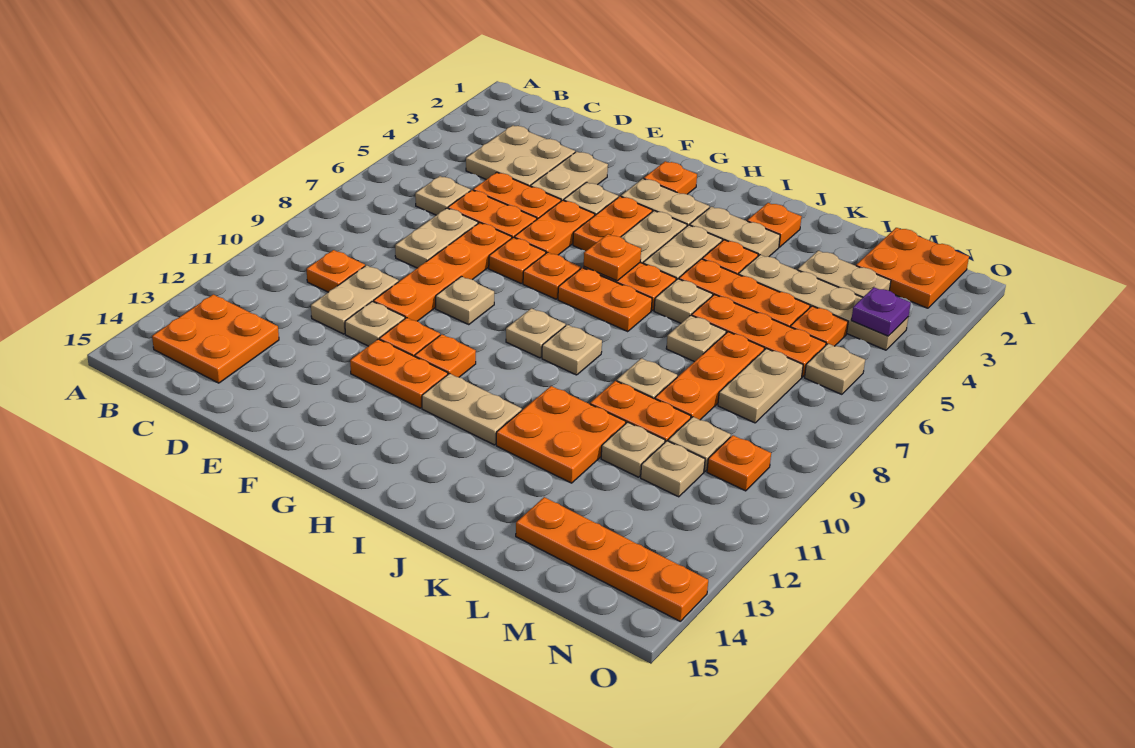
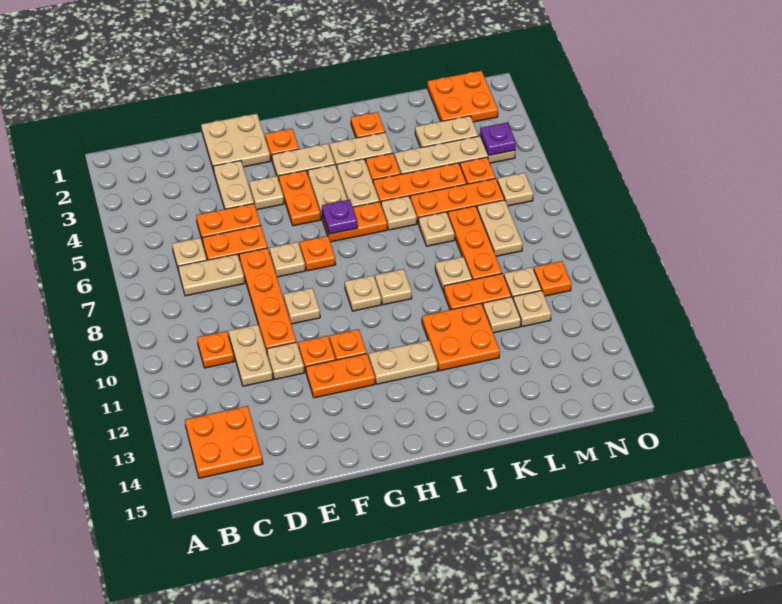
tan 2x2 plate [466,125,575,186] -> tan 2x2 plate moved to [201,114,271,171]
tan 1x2 plate [395,208,478,268] -> tan 1x2 plate turned to [178,254,245,296]
orange 1x2 plate [514,200,595,255] -> none
orange 1x1 plate [489,237,546,283] -> tan 1x1 plate [270,242,305,277]
orange 1x1 plate [584,234,641,281] -> purple 1x1 plate [322,199,358,234]
orange 1x2 plate [558,268,652,332] -> none
orange 1x4 plate [516,497,708,621] -> none

